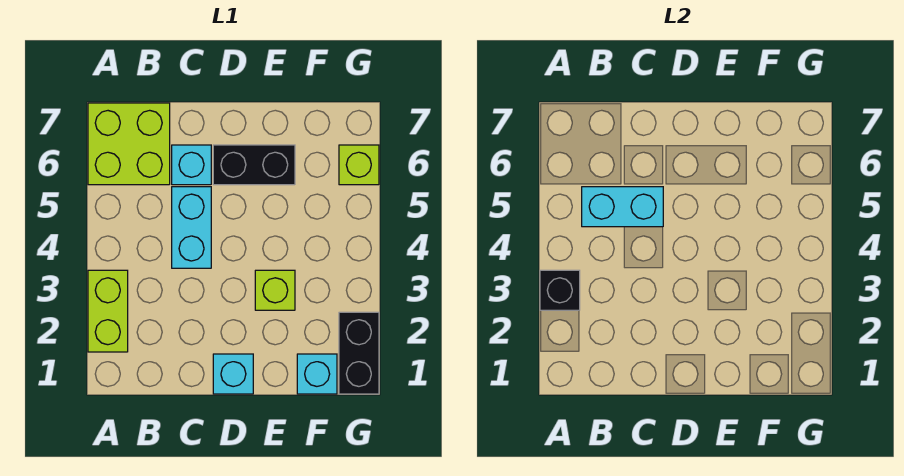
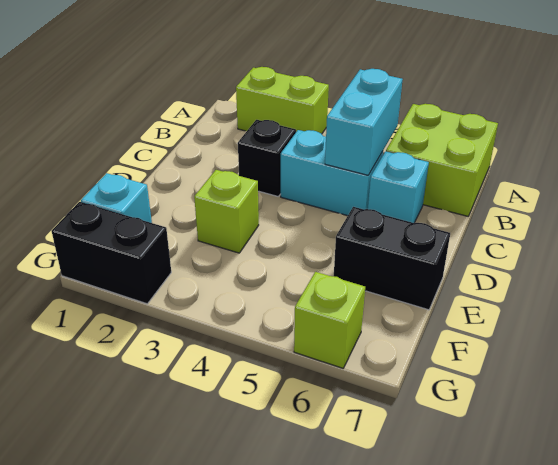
black 1x1 brick [540,270,580,310] -> black 1x1 brick moved to [238,120,296,197]
cyan 1x1 brick [213,354,253,394] -> none
black 1x2 brick [213,145,295,185] -> black 1x2 brick turned to [334,207,450,310]

